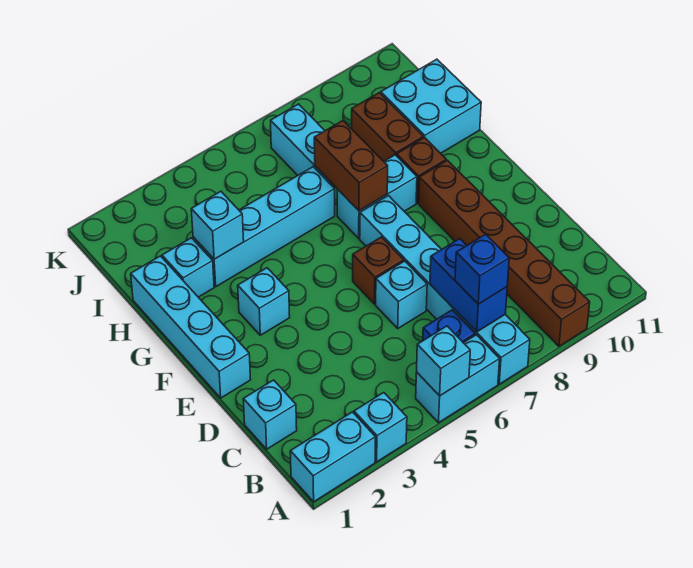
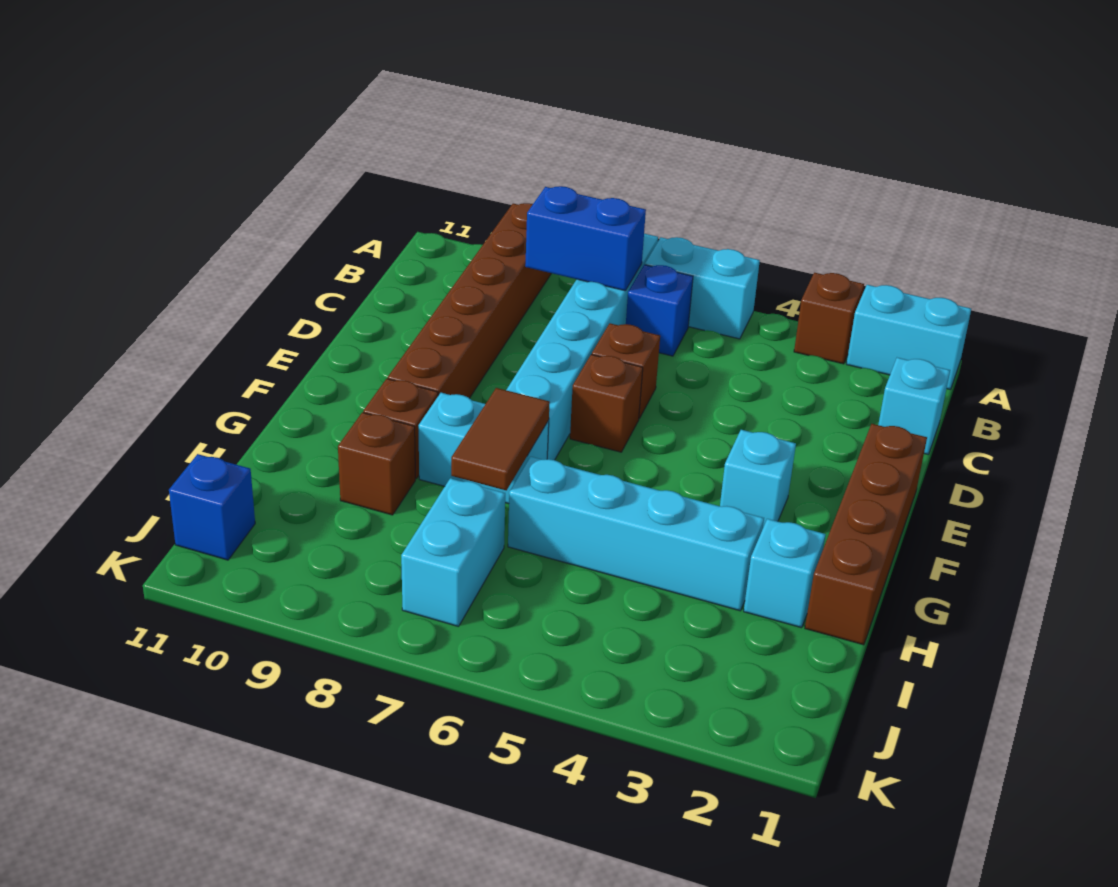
cyan 1x1 brick [354,393,407,462] -> brown 1x1 brick [794,273,864,364]
cyan 1x1 brick [417,326,470,396] -> none
blue 1x2 brick [430,239,507,332] -> blue 1x2 brick turned to [525,186,646,291]
blue 1x1 brick [455,234,509,304] -> blue 1x1 brick moved to [169,454,255,560]
cyan 1x1 brick [376,261,427,328] -> brown 1x1 brick [592,323,660,418]
cyan 1x4 brick [131,256,250,398] -> brown 1x4 brick [805,424,927,645]
brown 1x2 brick [314,121,388,211] -> brown 1x2 tile [451,388,550,490]
cyan 1x1 brick [191,191,244,259] -> none
brown 1x2 brick [352,93,423,161] -> brown 1x1 brick [338,412,415,515]
cyan 2x2 brick [381,59,481,153] -> none

